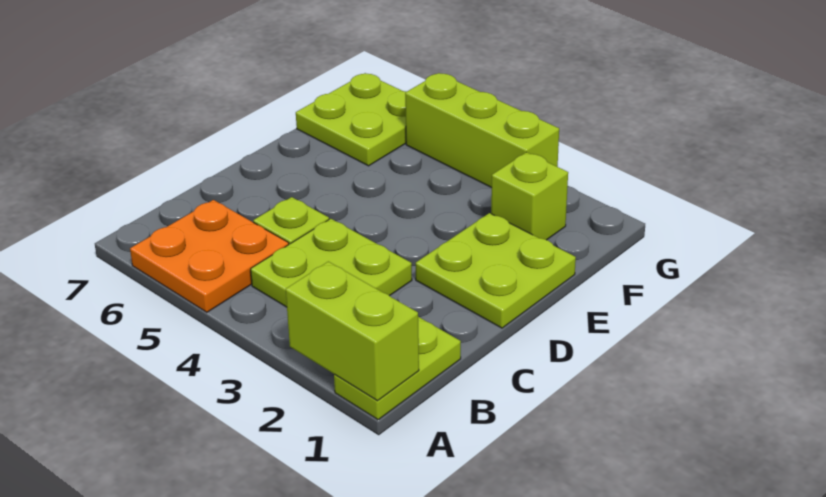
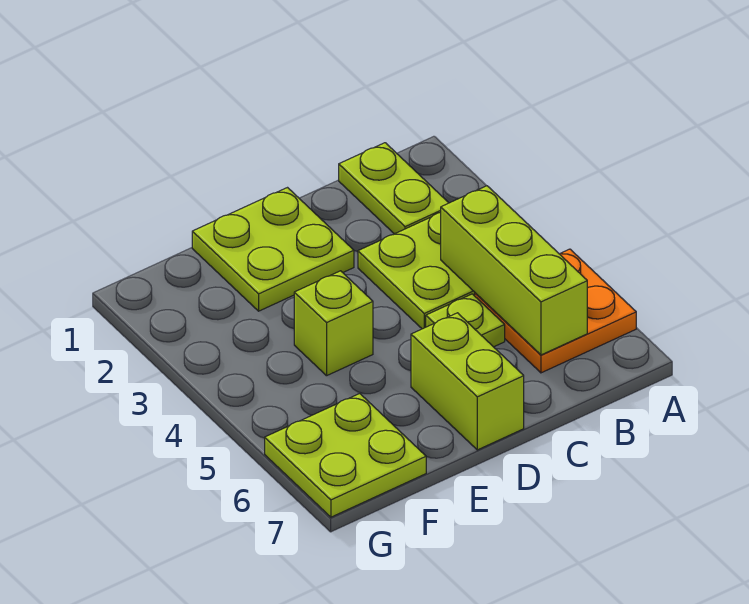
lime 1x2 plate [334,317,461,420] -> lime 1x2 plate turned to [339,143,448,234]
lime 1x2 brick [286,261,419,401] -> lime 1x2 brick moved to [411,313,524,450]
lime 1x1 brick [491,152,568,240] -> lime 1x1 brick moved to [294,271,373,376]
lime 1x3 brick [405,73,559,188] -> lime 1x3 brick moved to [441,186,587,355]

